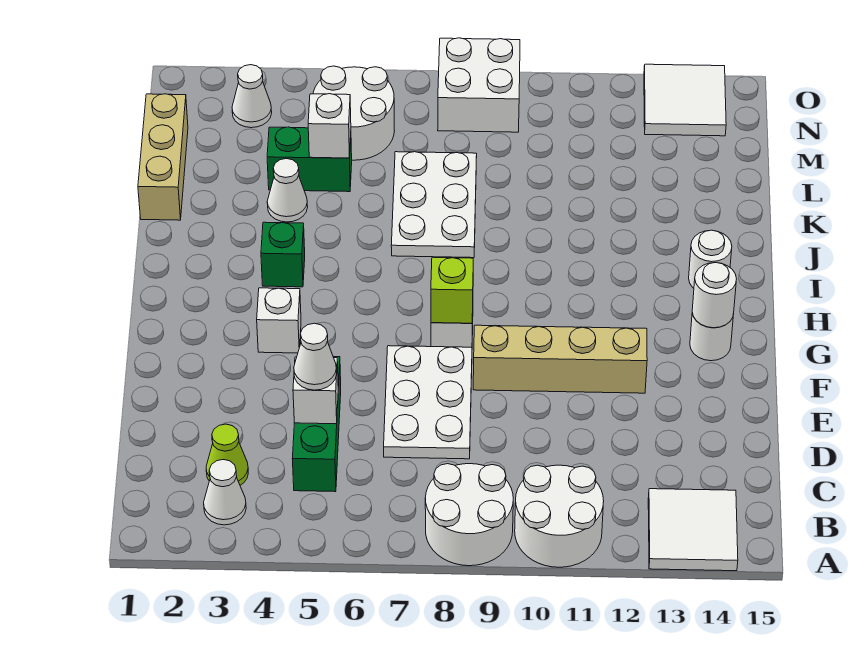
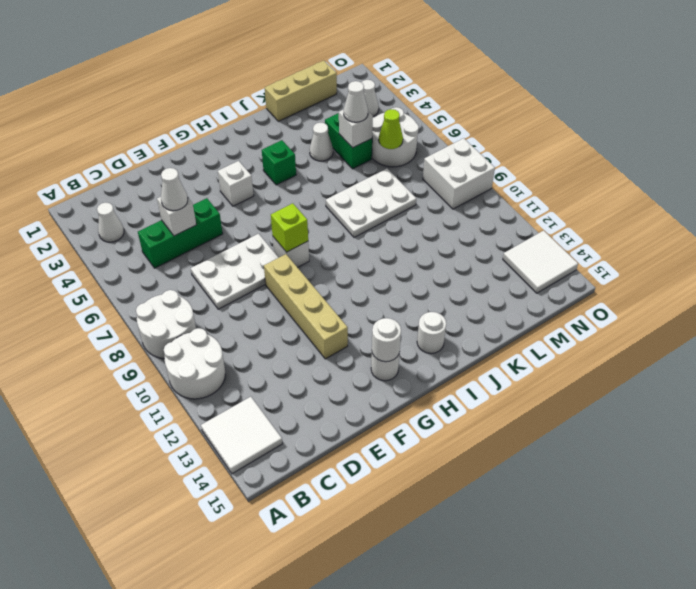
lime 1x1 cone [206,424,248,485] -> lime 1x1 cone moved to [379,109,403,149]
none -> white 1x1 cone [344,81,368,122]

